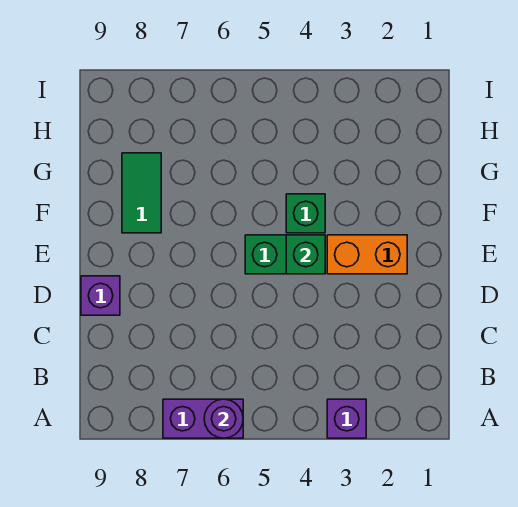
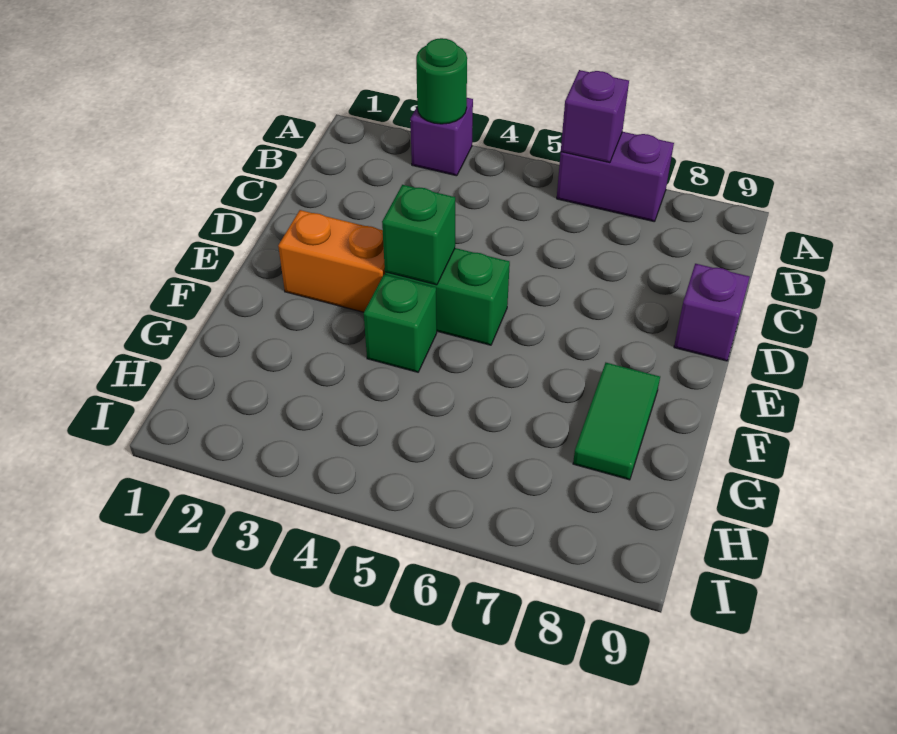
none -> green 1x1 round brick [416,38,467,124]
purple 1x1 round brick [204,399,243,438] -> purple 1x1 brick [561,70,629,163]

